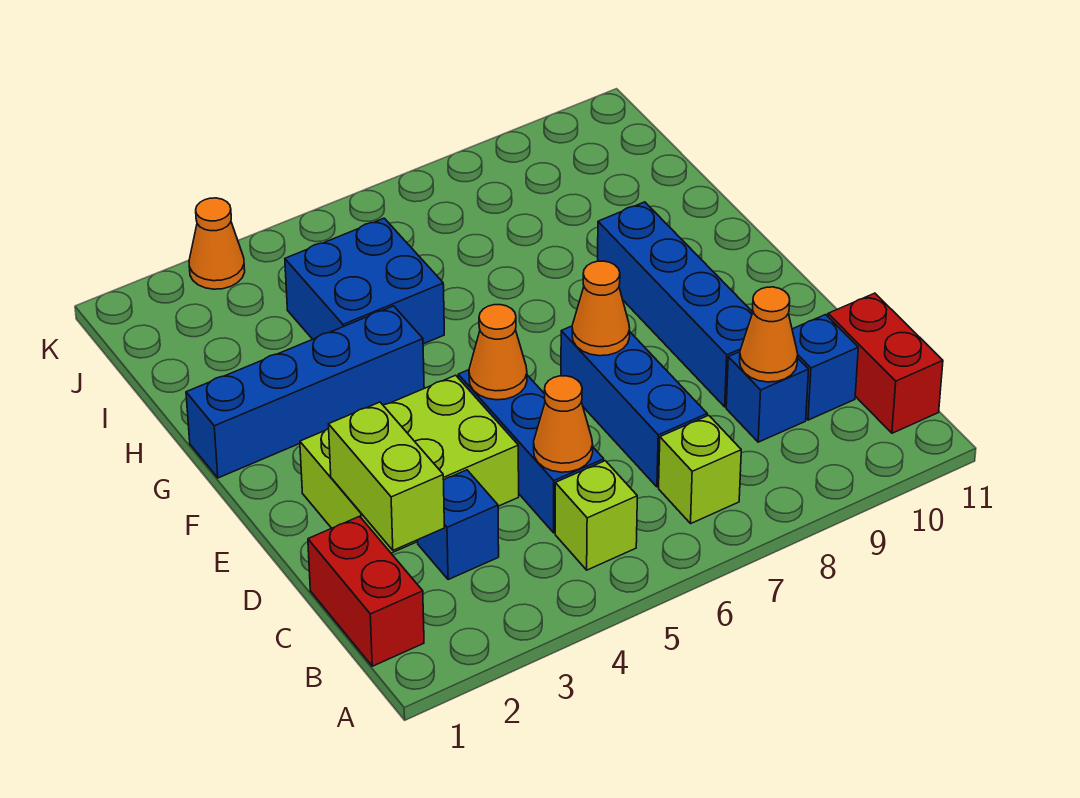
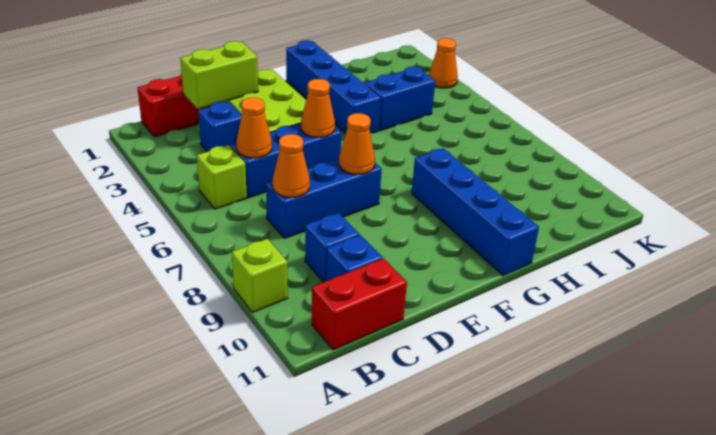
lime 1x1 brick [659,415,741,523] -> lime 1x1 brick moved to [232,239,288,312]
orange 1x1 cone [740,287,798,382] -> orange 1x1 cone moved to [273,134,310,197]
blue 1x4 brick [598,202,753,407] -> blue 1x4 brick turned to [412,148,539,275]
blue 2x2 brick [285,218,444,344] -> blue 1x2 brick [364,66,435,131]

